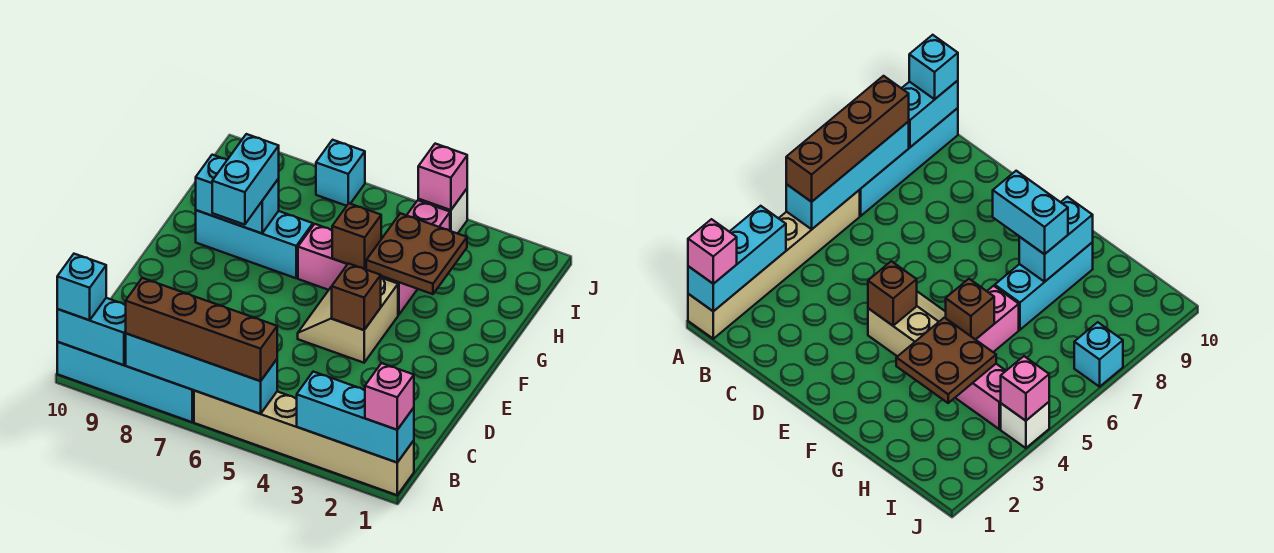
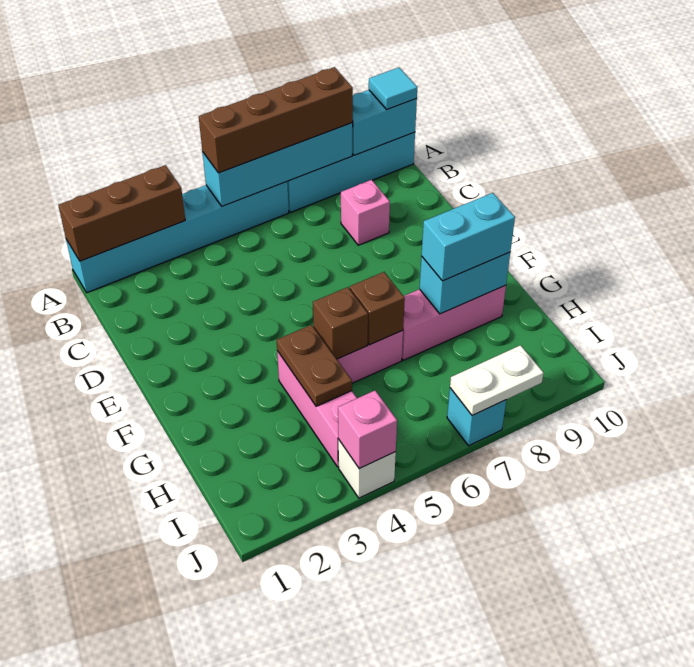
tan 1x6 brick [194,391,414,495] -> cyan 1x6 brick [66,182,289,293]
cyan 1x3 brick [297,372,414,462] -> brown 1x3 brick [58,165,185,261]
pink 1x1 brick [365,363,414,430] -> pink 1x1 brick moved to [341,180,390,245]
cyan 1x1 brick [57,254,106,320] -> cyan 1x1 tile [369,67,417,109]
tan 2x2 slope [298,278,398,363] -> none
brown 1x1 brick [332,263,381,330] -> brown 1x1 brick moved to [350,272,405,345]
cyan 1x2 brick [212,134,279,225] -> cyan 1x2 brick turned to [422,193,515,281]
brown 2x2 plate [366,213,467,294] -> brown 1x2 plate [277,325,352,406]
cyan 1x3 brick [196,210,313,278] -> pink 1x3 brick [402,285,506,360]
none -> white 1x2 plate [450,345,543,416]

